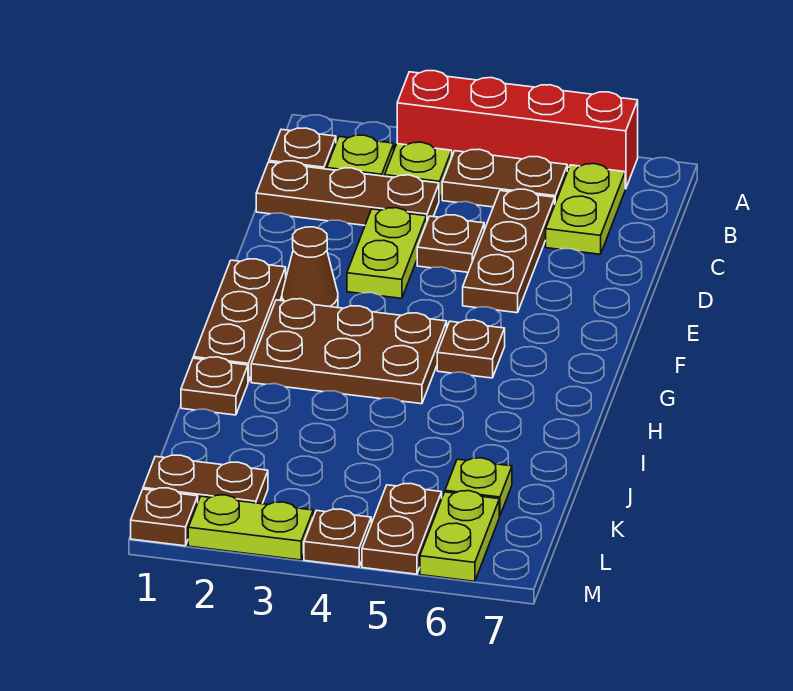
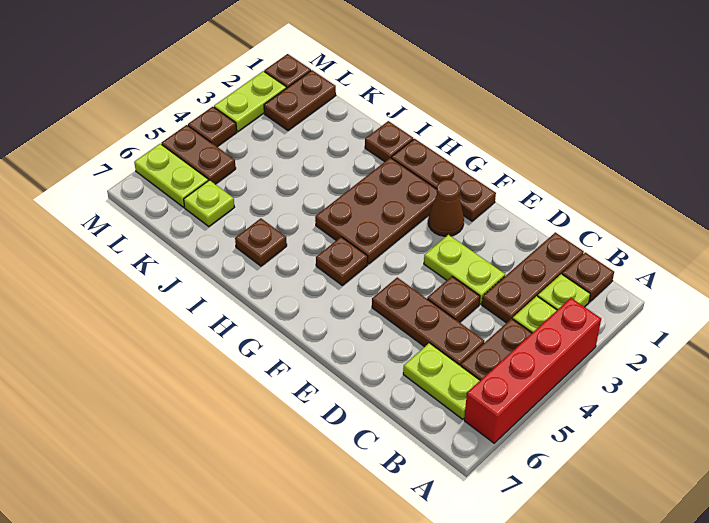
none -> brown 1x1 plate [235,218,287,266]

